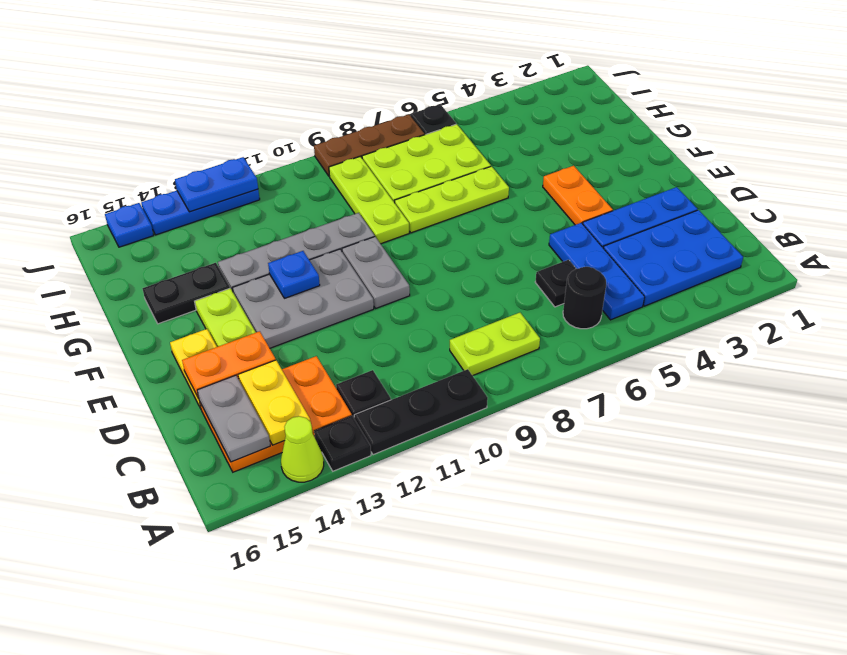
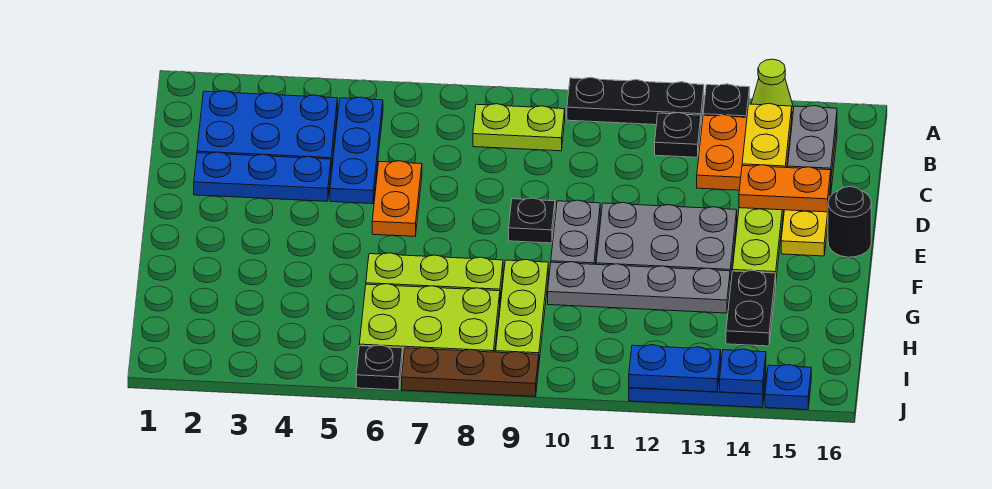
black 1x1 round brick [563,267,606,329] -> black 1x1 round brick moved to [828,186,871,257]
black 1x1 plate [535,260,576,307] -> black 1x1 plate moved to [509,198,555,243]
orange 1x2 plate [543,166,613,225] -> orange 1x2 plate moved to [372,161,422,236]
blue 1x1 plate [268,251,320,298] -> blue 1x1 plate moved to [720,349,766,394]
black 1x2 plate [142,263,230,324] -> black 1x2 plate turned to [726,270,776,346]

